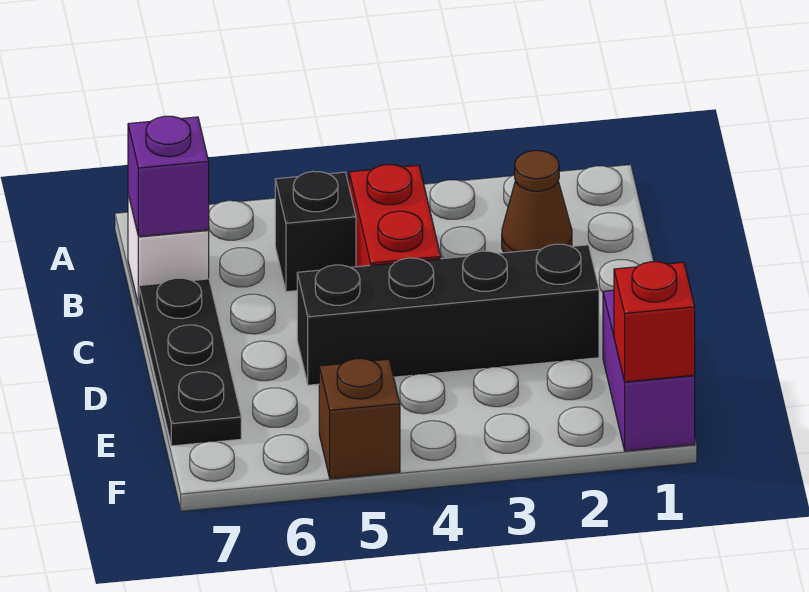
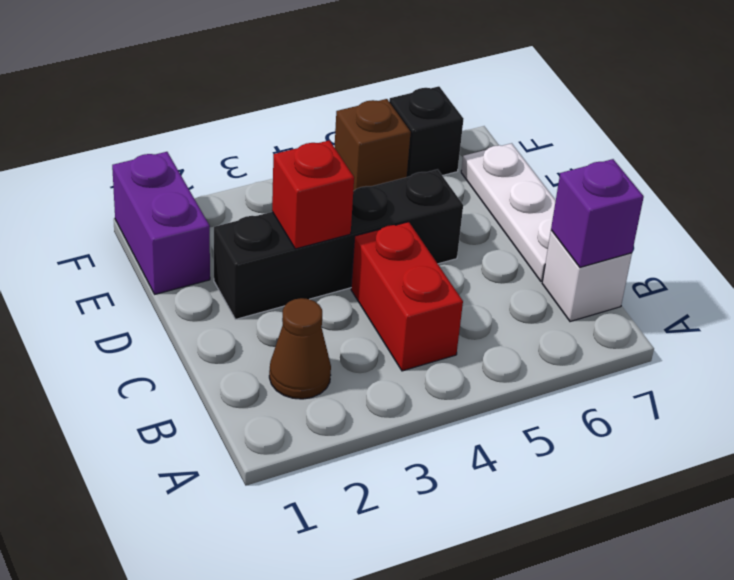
black 1x1 brick [275,171,356,292] -> black 1x1 brick moved to [389,86,463,177]
black 1x3 plate [139,278,241,446] -> white 1x3 plate [461,143,556,281]
red 1x1 brick [614,262,695,382] -> red 1x1 brick moved to [272,140,354,249]

